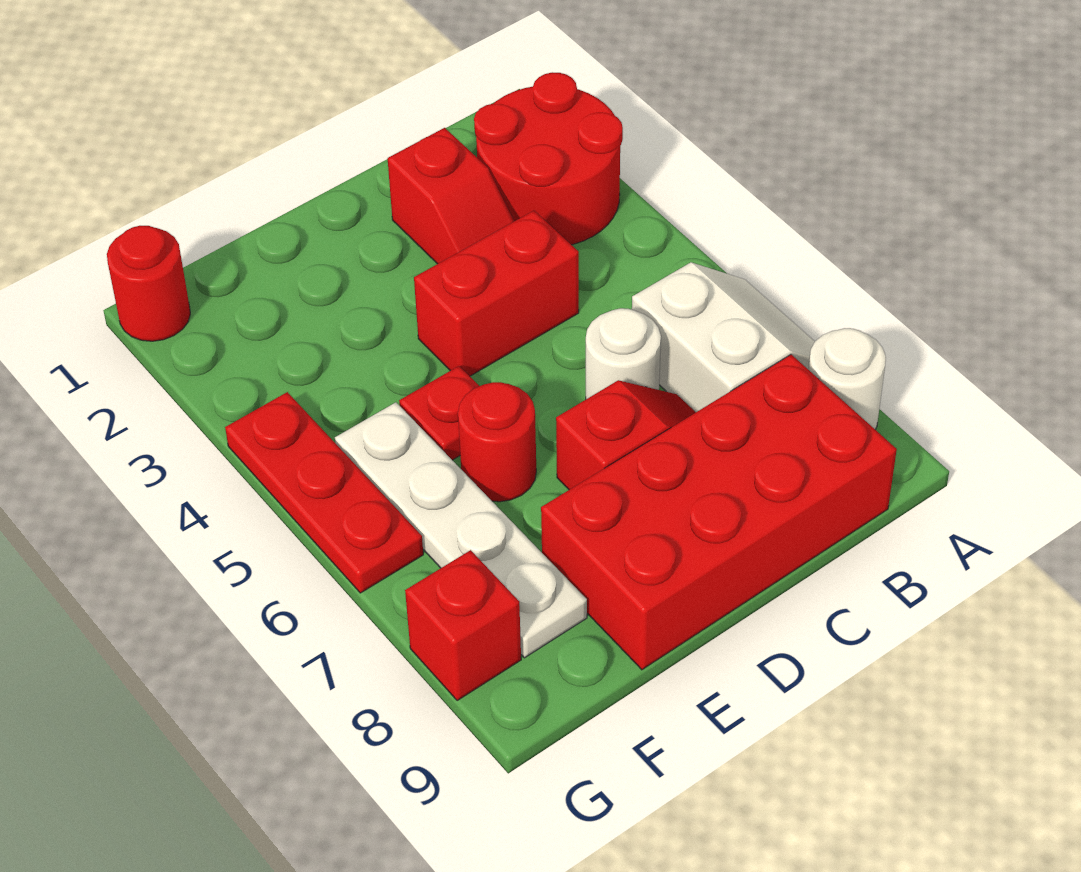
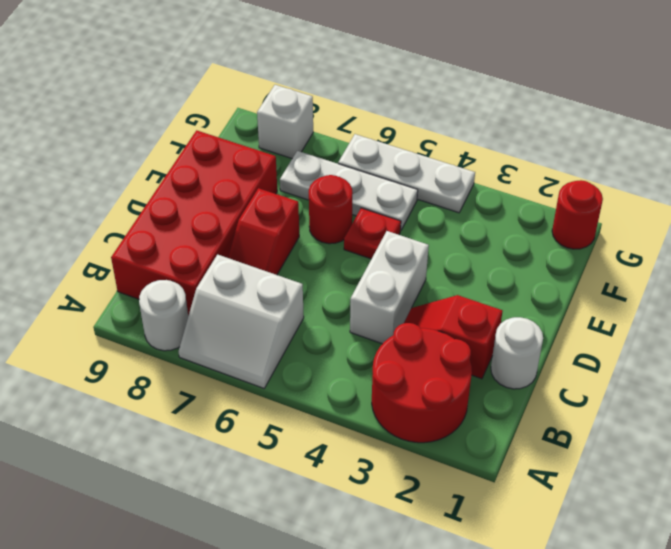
red 1x2 brick [414,211,579,376] -> white 1x2 brick [350,231,429,344]
white 1x1 round brick [586,308,661,399] -> white 1x1 round brick moved to [491,317,543,389]
white 1x4 plate [335,402,587,658] -> white 1x3 plate [280,151,418,231]
red 1x3 plate [225,392,423,593] -> white 1x3 plate [338,134,475,213]
red 1x1 brick [405,550,521,701] -> white 1x1 brick [257,85,313,158]

